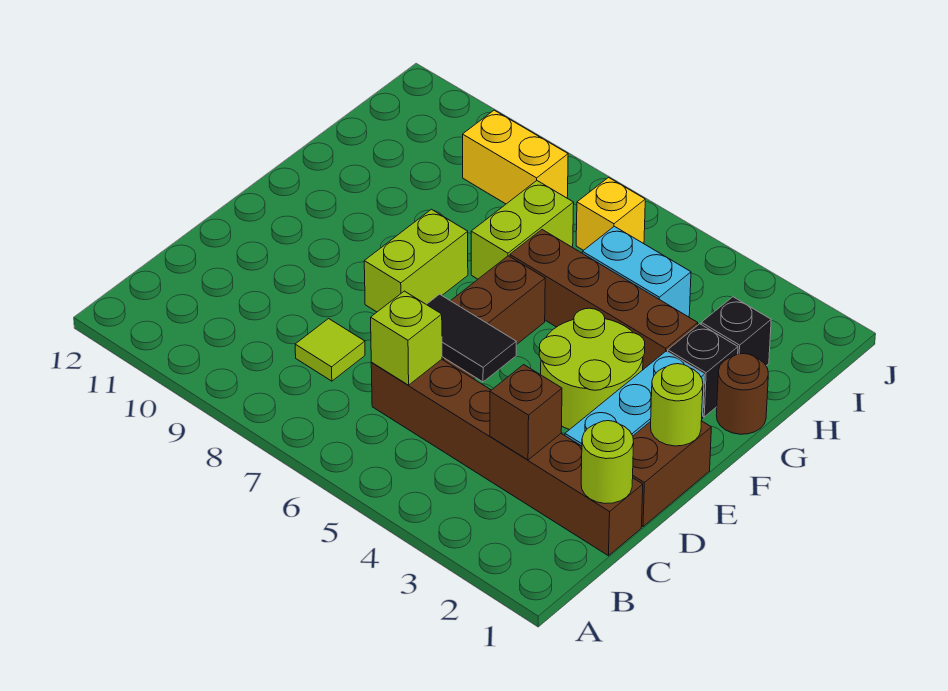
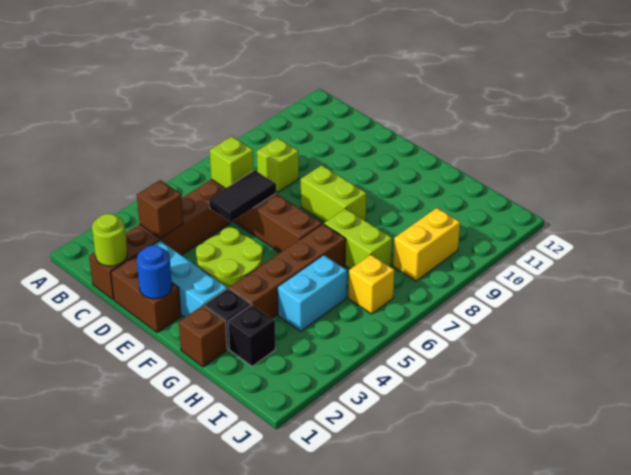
lime 1x1 tile [295,319,365,381] -> lime 1x1 brick [257,138,299,192]
lime 1x1 round brick [651,364,703,446] -> blue 1x1 round brick [137,246,172,299]
brown 1x1 round brick [716,354,768,434] -> brown 1x1 brick [179,305,227,367]

